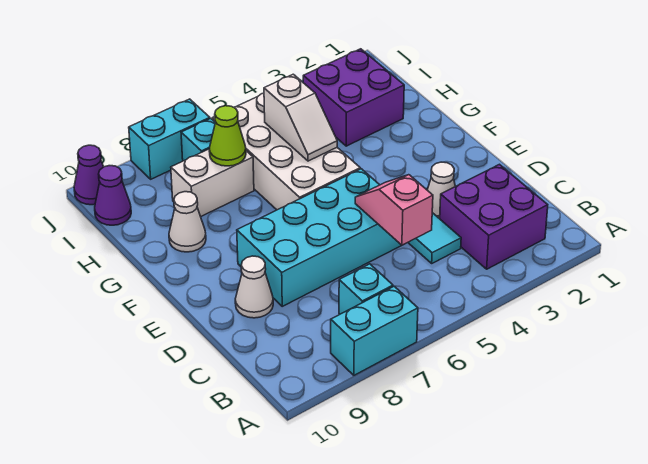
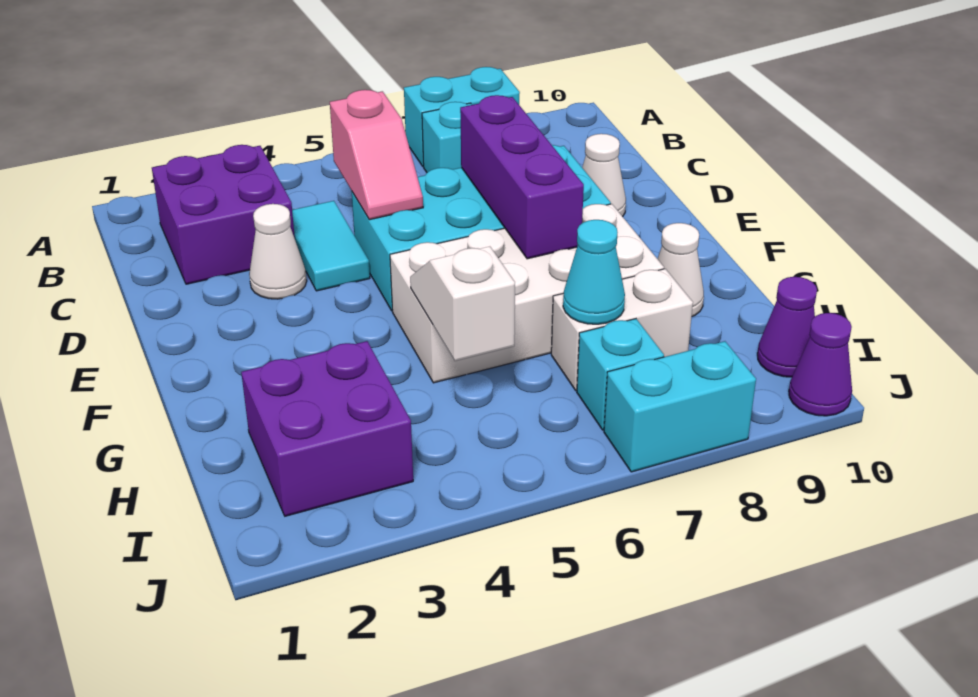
none -> purple 1x3 brick [460,95,584,259]
white 2x4 brick [212,93,360,210] -> white 2x4 brick turned to [390,204,664,383]
lime 1x1 cone [209,106,246,166] -> cyan 1x1 cone [563,220,625,324]

